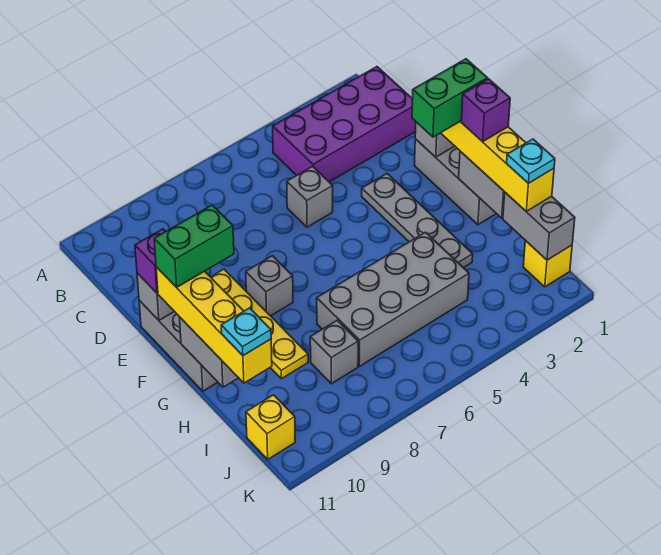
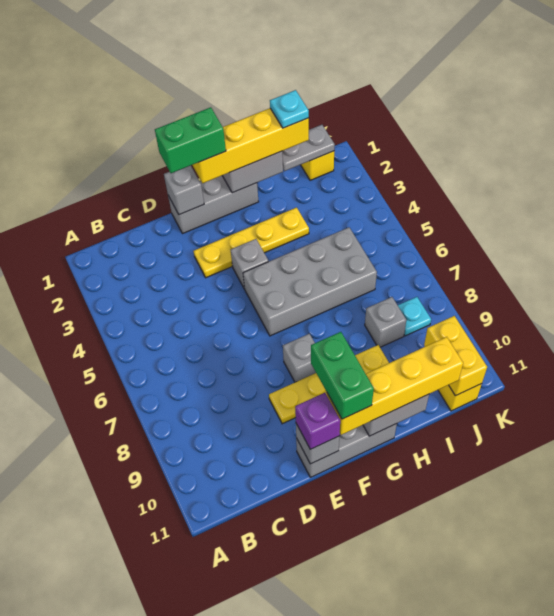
purple 2x4 brick [273,67,416,182] -> none
grey 1x1 brick [287,166,333,227] -> grey 1x1 brick moved to [231,239,269,289]
grey 1x4 plate [362,174,473,268] -> yellow 1x4 plate [194,208,309,278]
green 1x2 brick [412,59,487,137] -> green 1x2 brick turned to [155,107,226,173]
purple 1x1 brick [461,79,510,142] -> none
grey 2x4 brick [317,232,469,366] -> grey 2x4 brick turned to [243,227,377,336]
grey 1x2 brick [503,193,575,260] -> grey 1x2 plate [282,125,335,171]
cyan 1x1 plate [221,308,271,356] -> cyan 1x1 plate moved to [398,297,431,336]
none -> yellow 1x2 brick [424,316,487,396]

